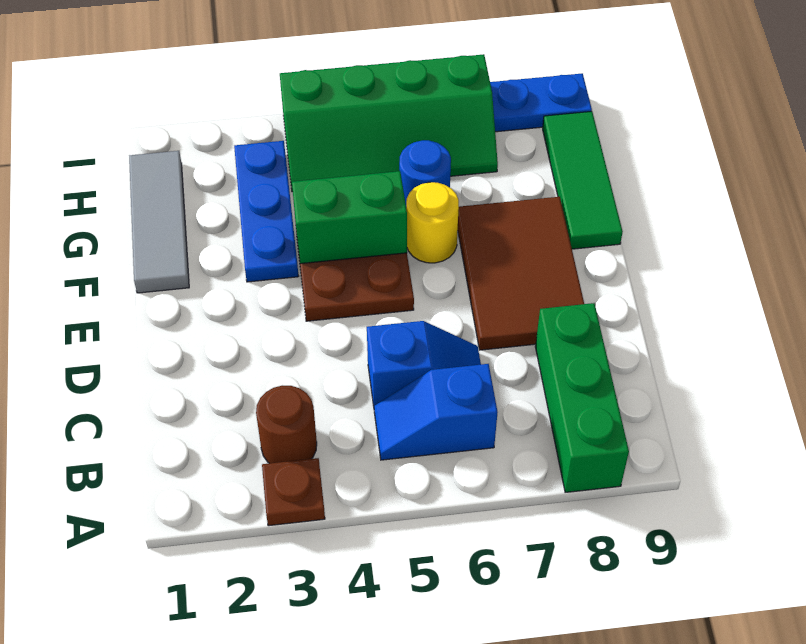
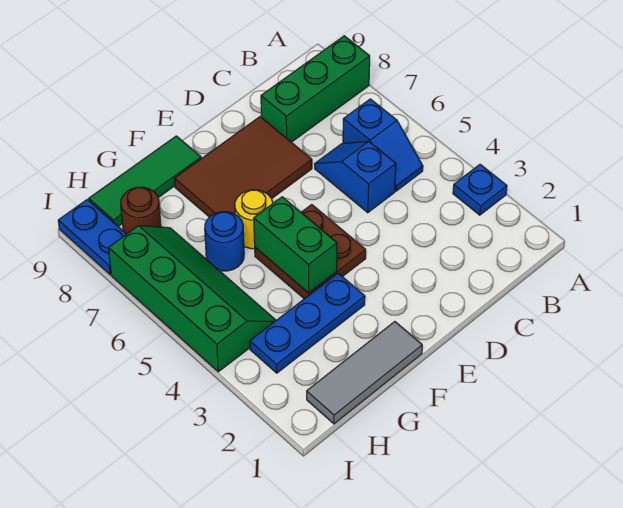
brown 1x1 plate [262,458,325,526] -> blue 1x1 plate [453,164,507,215]
brown 1x1 round brick [256,386,317,463] -> brown 1x1 round brick moved to [121,187,161,234]

